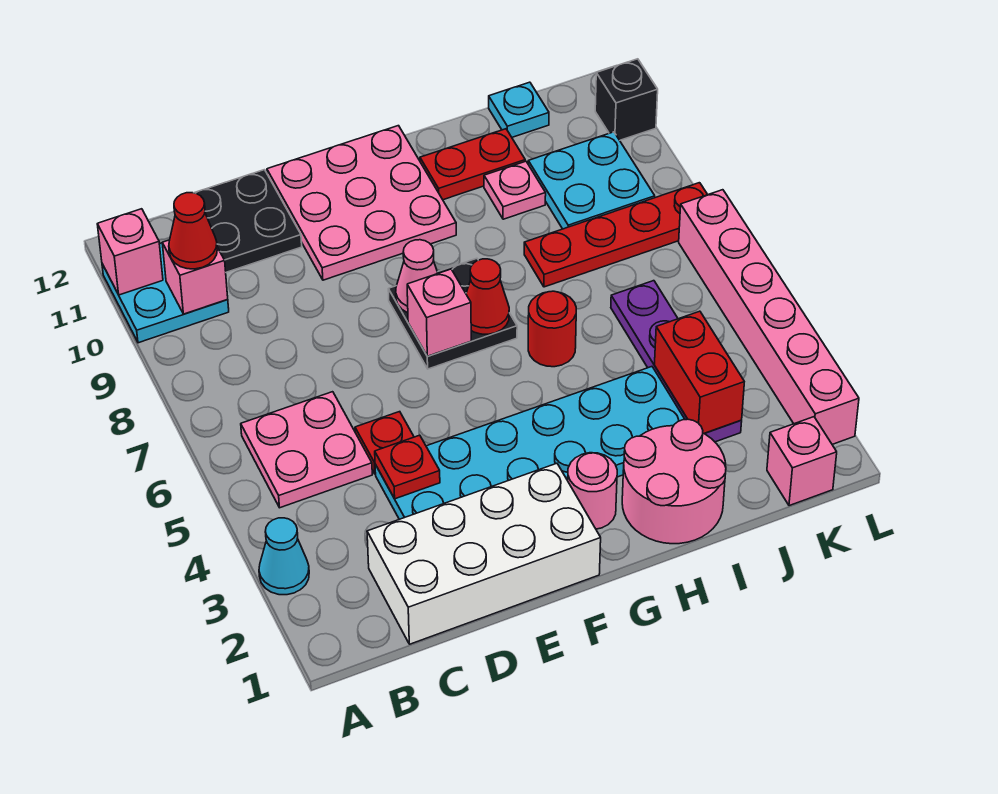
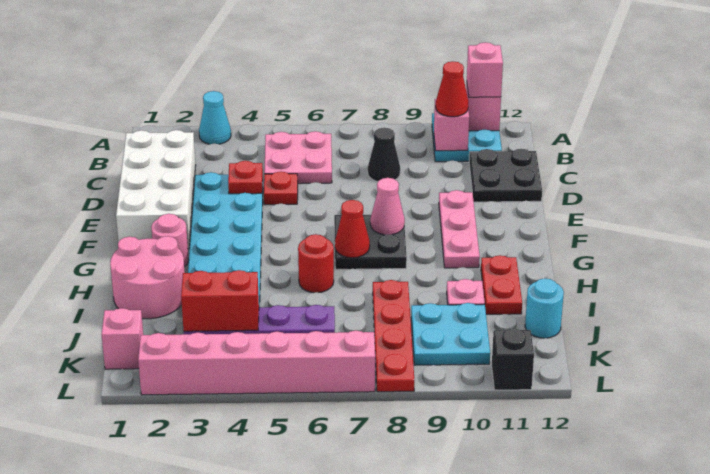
none -> black 1x1 cone [368,128,400,182]
pink 3x3 plate [267,126,456,280] -> pink 1x3 plate [439,190,480,268]
pink 1x1 brick [407,269,471,356] -> pink 1x1 brick moved to [467,43,503,97]
cyan 1x1 plate [489,82,549,137] -> cyan 1x1 round brick [525,278,564,338]

